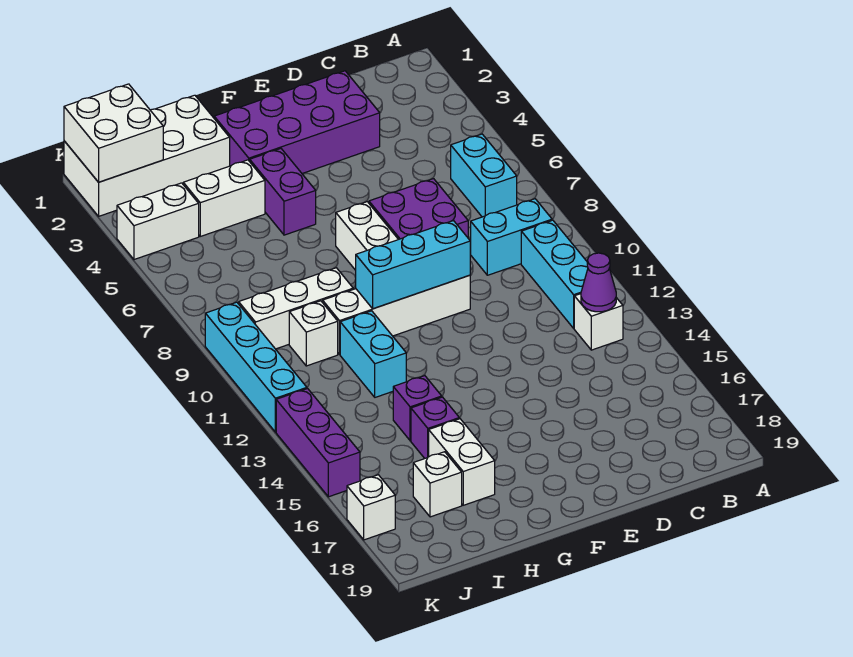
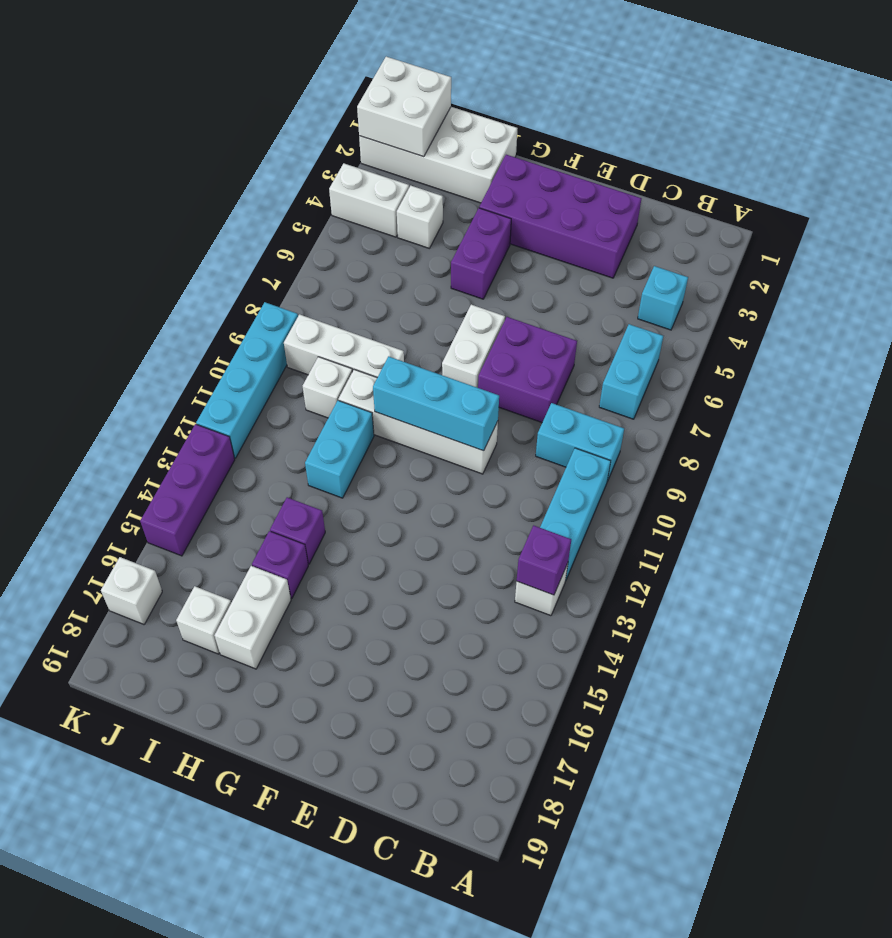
none -> cyan 1x1 brick [638,266,688,330]
purple 1x1 cone [581,253,616,312] -> purple 1x1 brick [517,525,571,595]
white 1x2 brick [183,160,265,236] -> white 1x1 brick [397,186,443,248]

